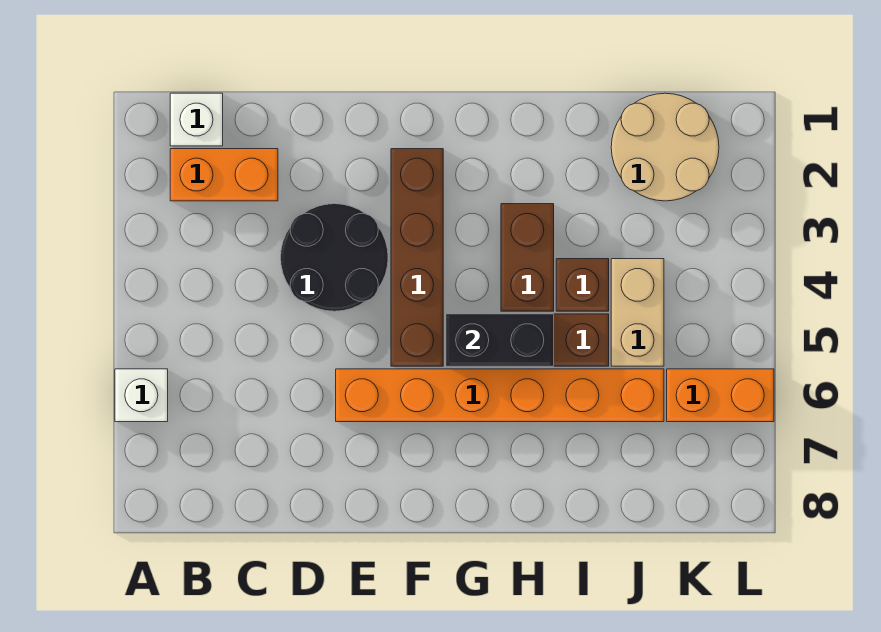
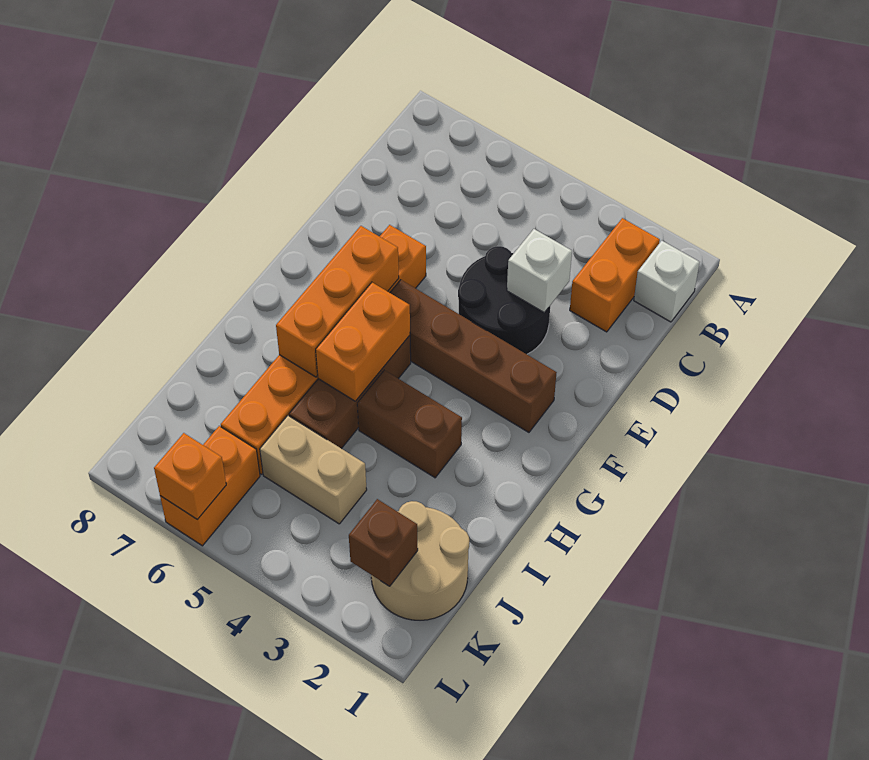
white 1x1 brick [115,369,168,422] -> white 1x1 brick moved to [507,229,572,313]
none -> orange 1x3 brick [276,226,399,377]
black 1x2 brick [446,314,554,366] -> orange 1x2 brick [316,283,410,401]
brown 1x1 brick [556,259,609,311] -> brown 1x1 brick moved to [349,499,418,586]
none -> orange 1x1 brick [154,433,226,520]

